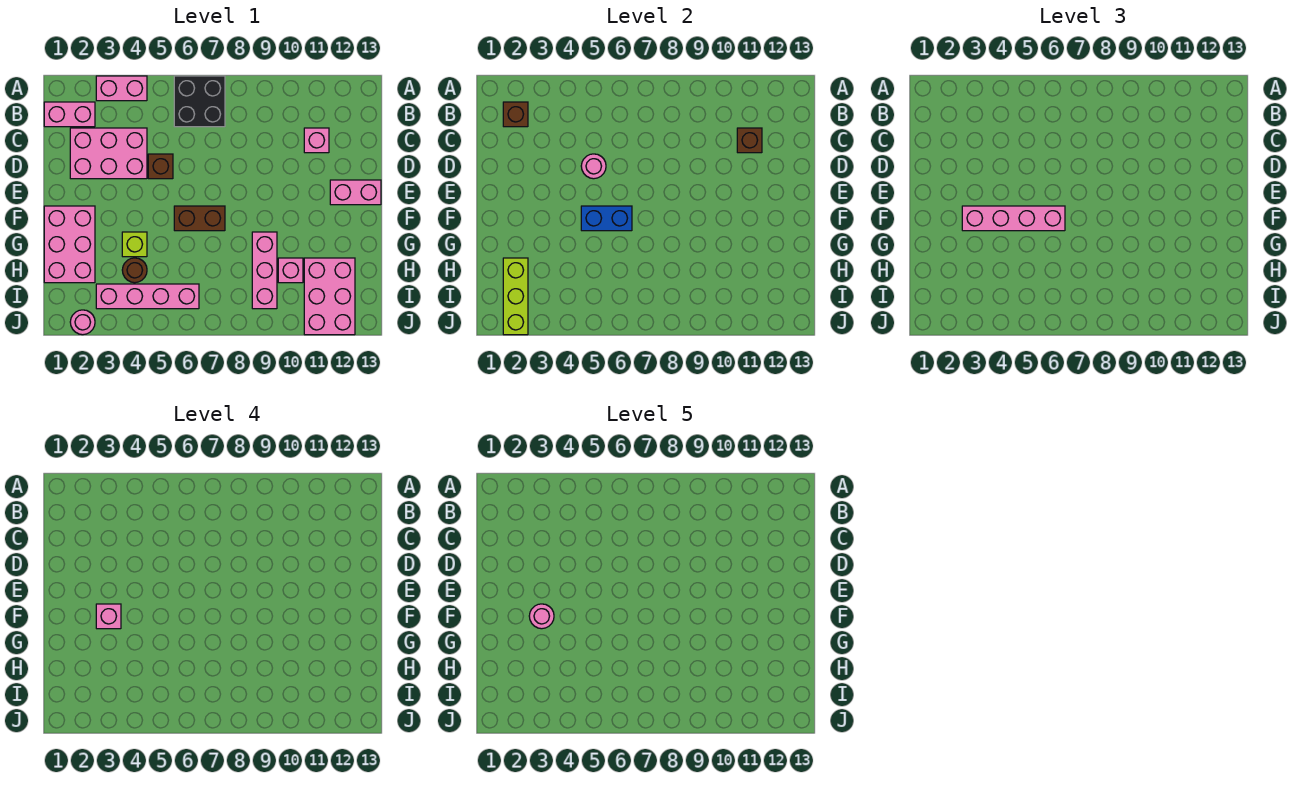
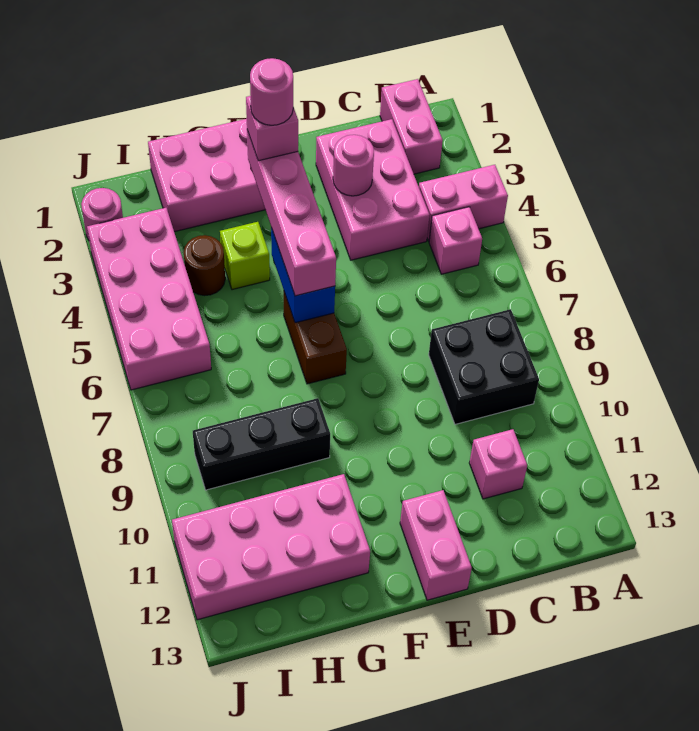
pink 1x2 brick [96,76,147,101] -> pink 1x2 brick turned to [419,165,508,241]
black 2x2 brick [174,76,225,127] -> black 2x2 brick moved to [429,309,539,424]
brown 1x1 brick [503,102,528,127] -> none
brown 1x1 brick [737,128,762,153] -> none
brown 1x1 brick [148,154,173,179] -> none
pink 1x1 round brick [581,154,606,179] -> pink 1x1 round brick moved to [333,135,374,196]
pink 1x3 brick [252,232,277,309] -> black 1x3 brick [193,398,330,490]
lime 1x3 brick [503,258,528,335] -> none
pink 1x1 brick [278,258,303,283] -> pink 1x1 brick moved to [429,207,482,274]
pink 2x3 brick [304,258,355,335] -> pink 2x4 brick [172,474,370,620]
pink 1x4 brick [96,284,199,309] -> pink 2x4 brick [87,208,211,390]

